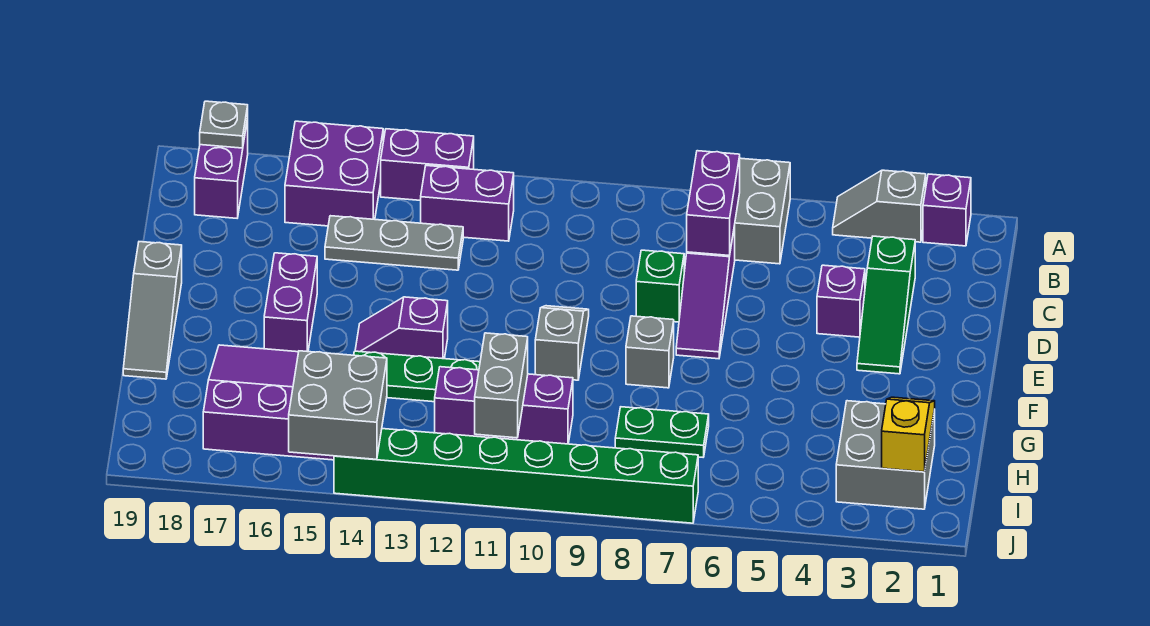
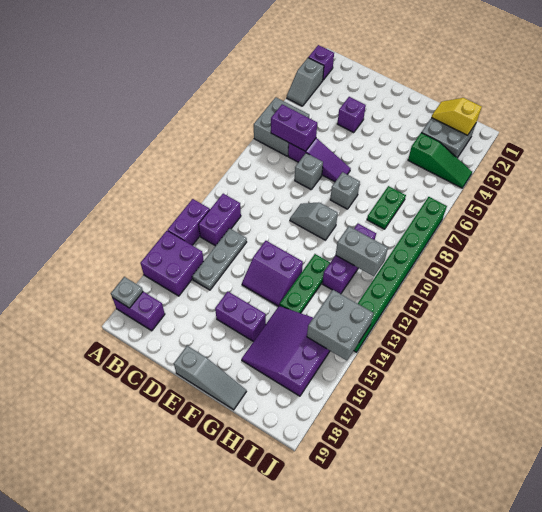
green 1x3 slope [857,236,915,374] -> green 1x3 slope moved to [408,133,472,188]
green 1x1 brick [636,250,684,322] -> grey 1x1 brick [295,153,323,189]
purple 1x2 slope [355,297,448,359] -> purple 2x2 slope [242,241,303,306]

